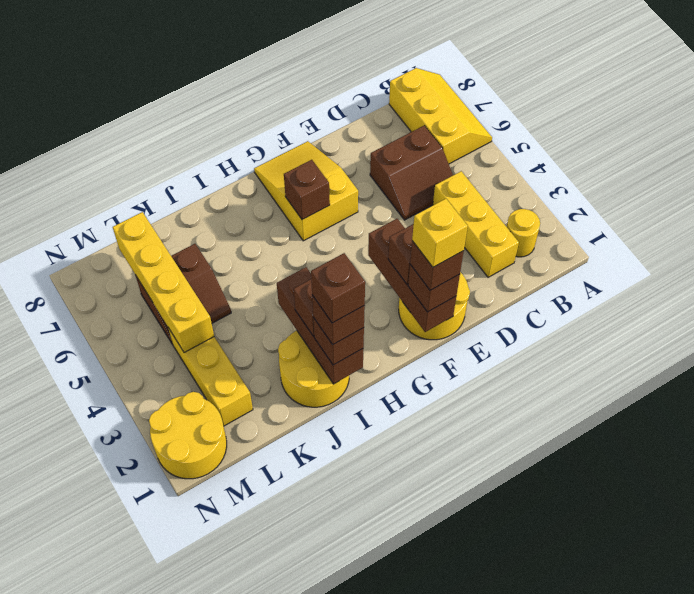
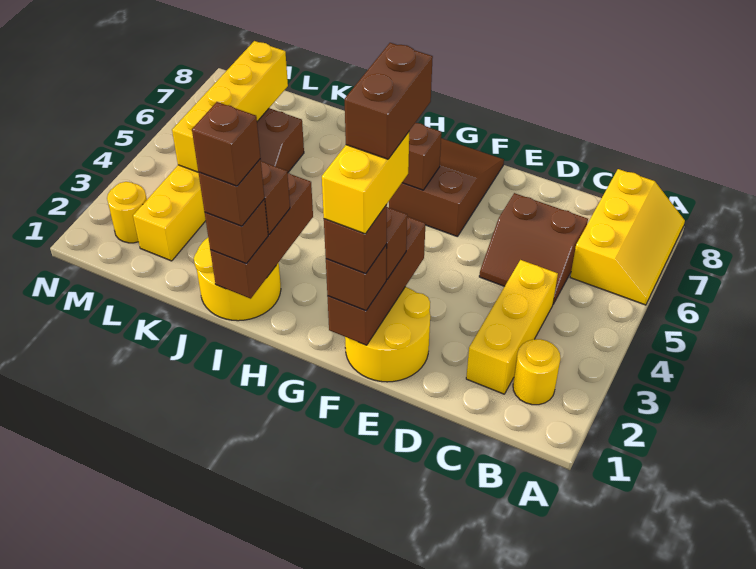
yellow 1x1 brick [412,198,468,267] -> yellow 1x2 brick [322,132,409,234]
none -> brown 1x2 brick [345,43,433,159]
yellow 2x3 slope [254,141,358,241] -> brown 2x3 slope [389,138,504,237]
yellow 2x2 round brick [149,392,227,479] -> yellow 1x1 round brick [107,182,147,243]

